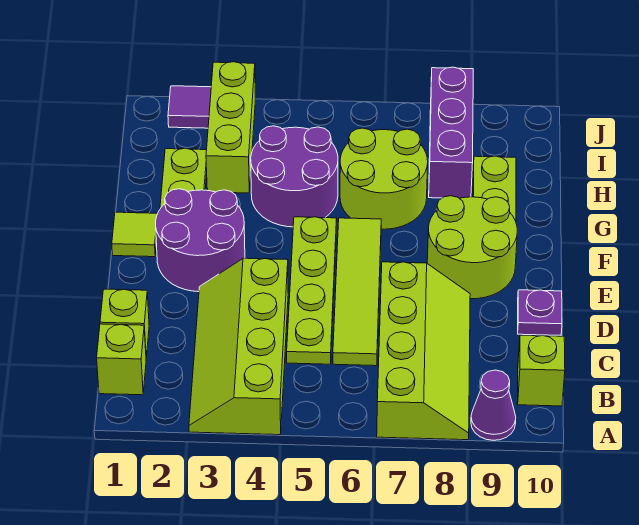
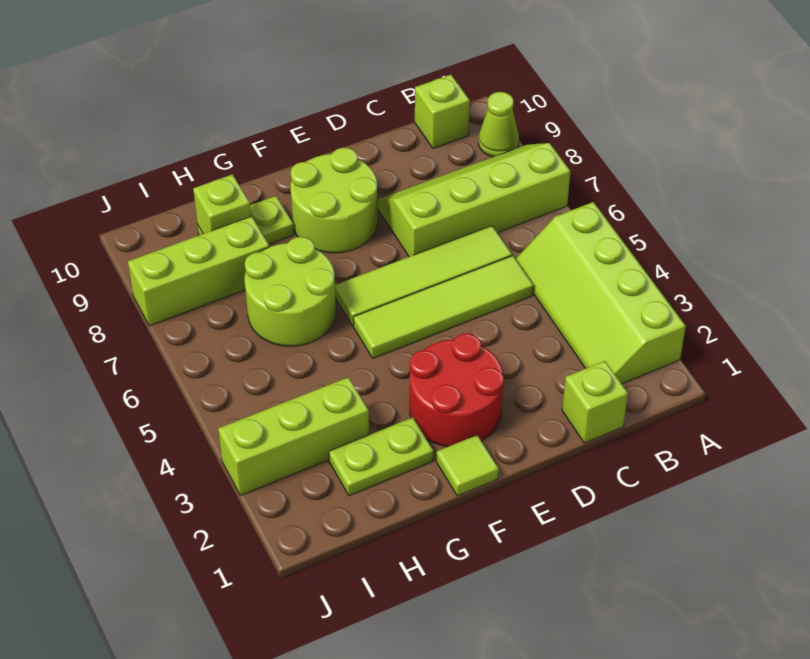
lime 2x4 slope [189,258,288,435] -> lime 2x4 slope turned to [516,202,686,384]
purple 1x1 cone [471,370,516,440] -> lime 1x1 cone [479,92,519,157]
lime 1x1 brick [97,324,146,395] -> lime 1x1 brick moved to [193,174,251,234]
lime 1x4 plate [287,217,337,364] -> lime 1x4 tile [353,256,533,358]
purple 1x1 plate [518,290,562,335] -> none
purple 2x2 round brick [156,189,245,292] -> red 2x2 round brick [410,333,504,447]
purple 2x2 round brick [251,126,338,227] -> none
purple 1x3 brick [429,67,473,198] -> lime 1x3 brick [128,216,269,326]
purple 1x1 tile [168,86,211,128] -> none

